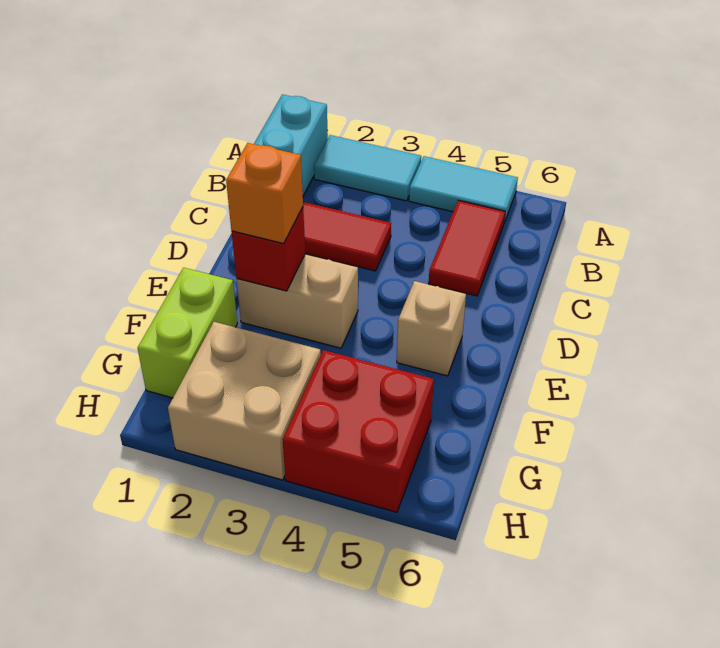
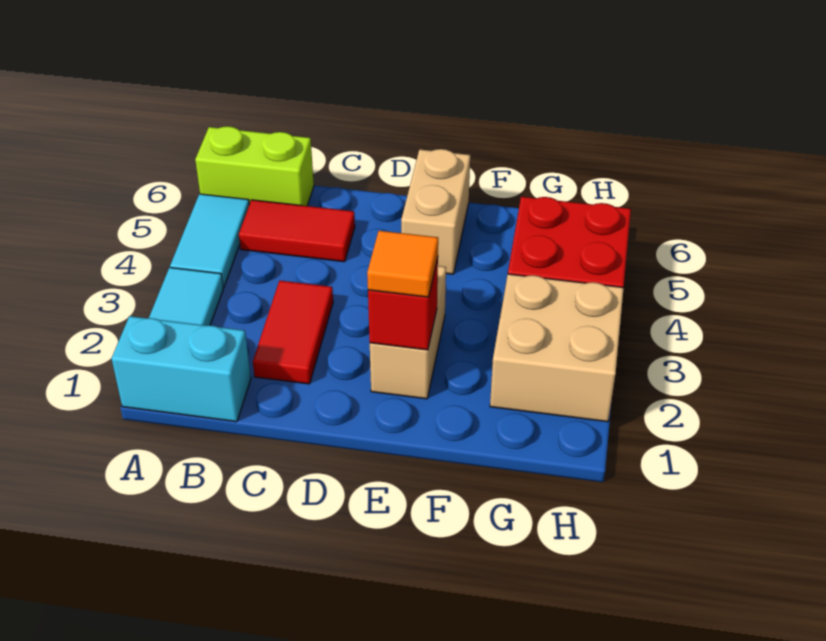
orange 1x1 brick [226,143,303,244] -> orange 1x1 tile [367,231,438,297]
tan 1x1 brick [397,281,466,376] -> tan 1x2 brick [401,149,470,274]
lime 1x2 brick [138,268,237,398] -> lime 1x2 brick moved to [195,126,314,206]

